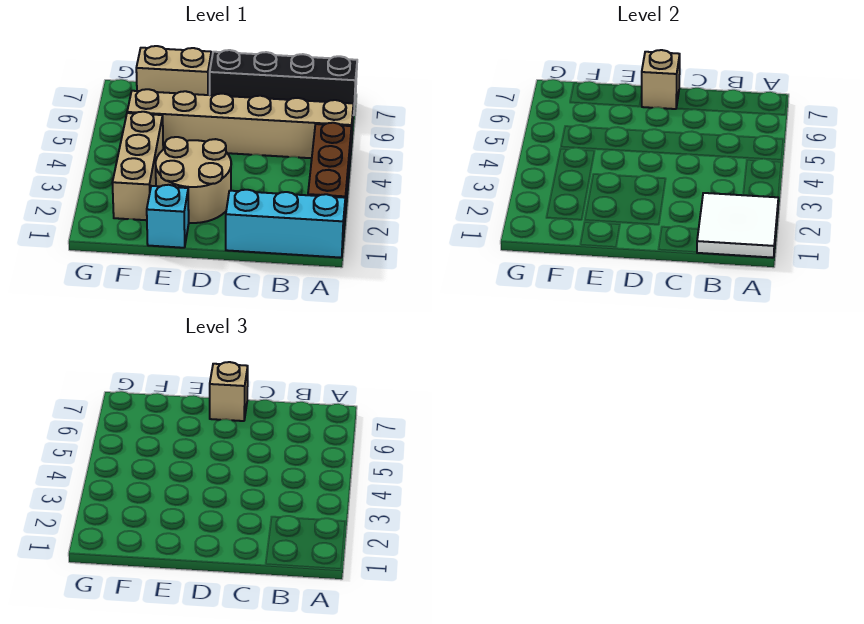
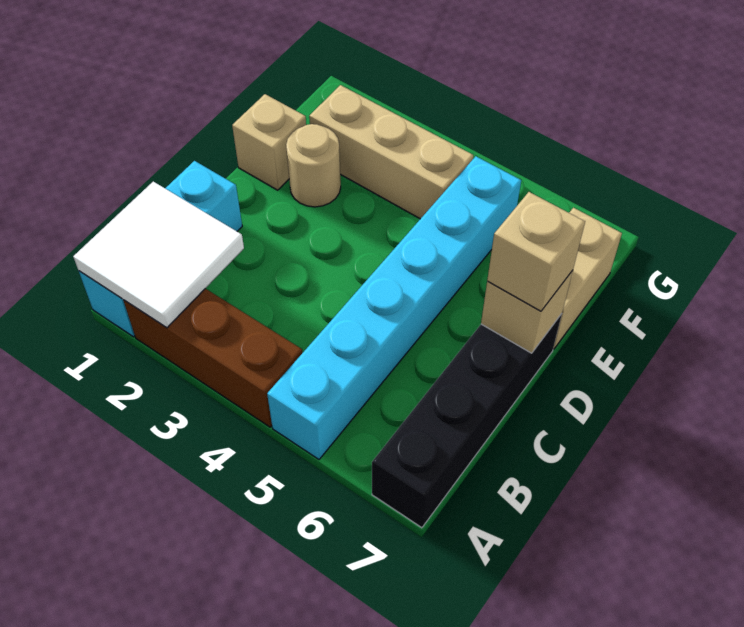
tan 1x6 brick [127,89,353,158] -> cyan 1x6 brick [267,156,521,459]
tan 2x2 round brick [156,137,231,223] -> tan 1x1 round brick [286,124,341,207]
cyan 1x1 brick [147,185,189,248] -> tan 1x1 brick [232,94,306,190]

